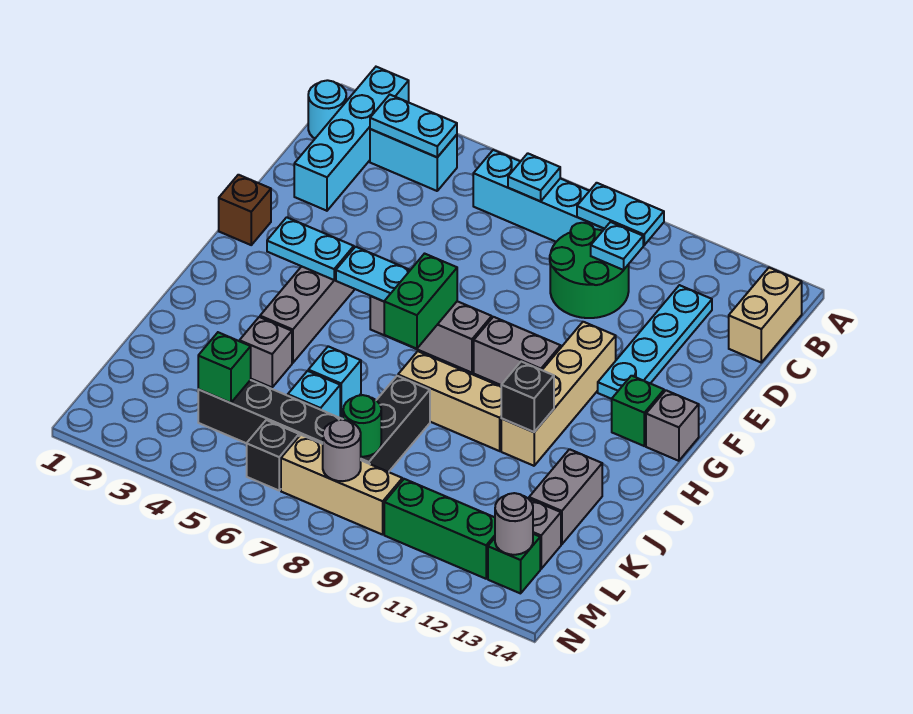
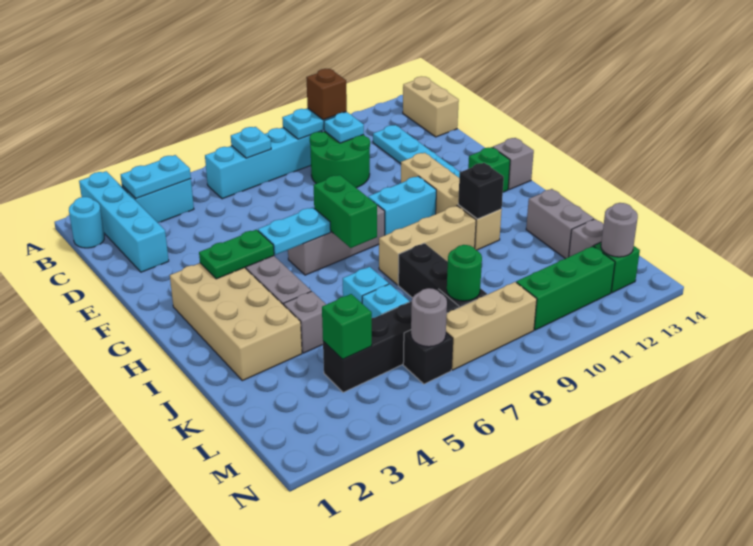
brown 1x1 brick [219,175,271,245] -> brown 1x1 brick moved to [306,69,347,120]
none -> tan 2x4 brick [170,263,302,381]
cyan 1x2 plate [267,217,354,280] -> green 1x2 plate [199,230,274,279]
grey 1x2 brick [474,317,561,385] -> cyan 1x2 brick [368,176,436,235]
grey 1x1 round brick [323,420,361,481] -> grey 1x1 round brick moved to [411,288,447,347]

